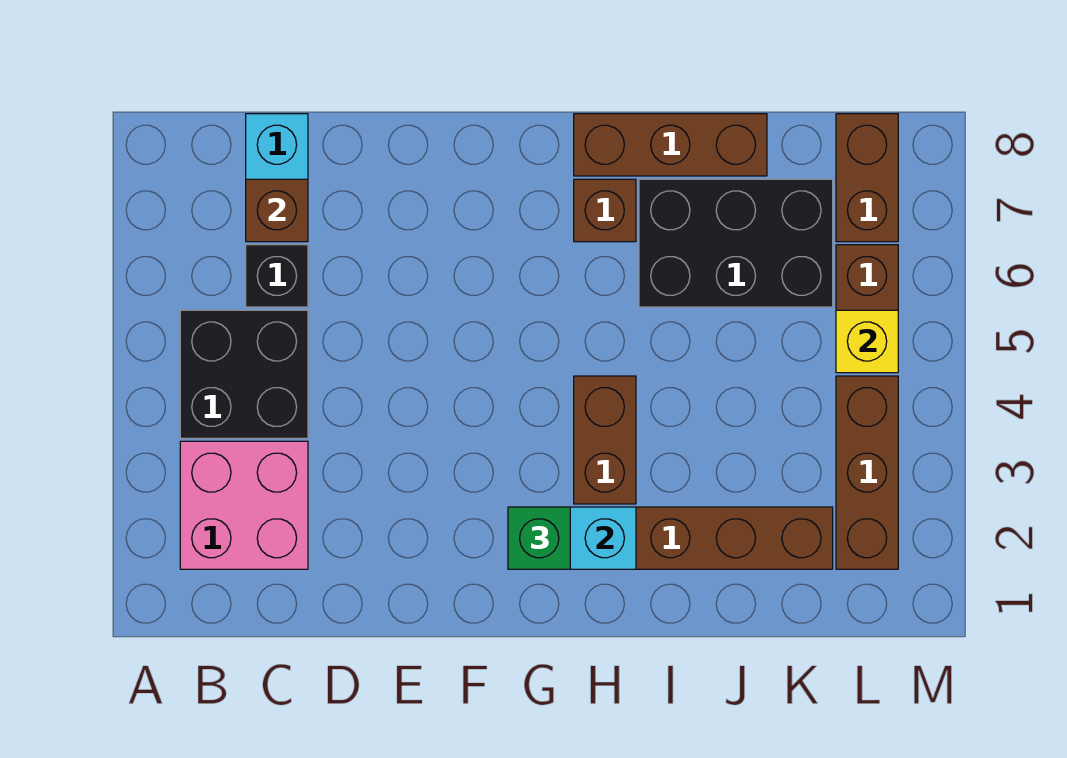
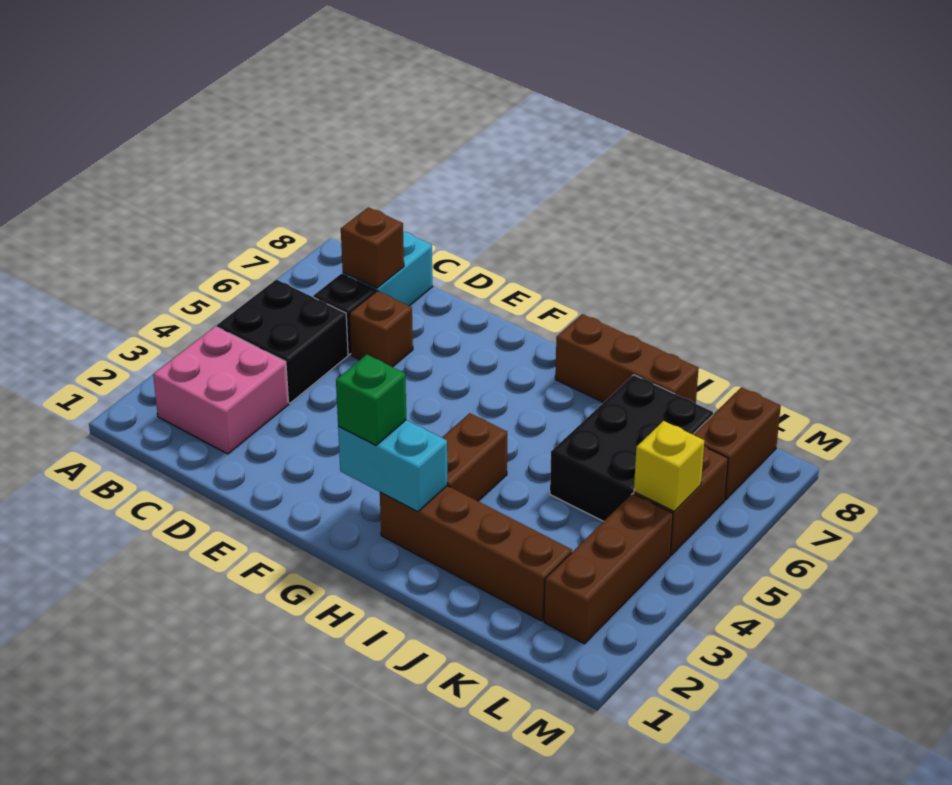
brown 1x1 brick [574,179,636,242] -> brown 1x1 brick moved to [349,291,413,367]
black 2x3 brick [639,179,833,307] -> black 2x3 brick turned to [550,375,713,521]

